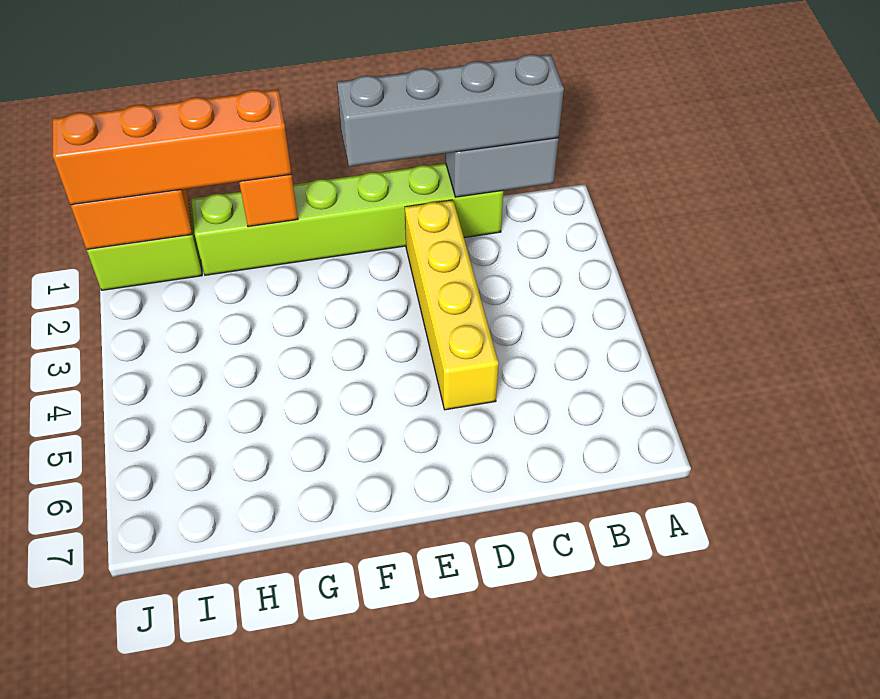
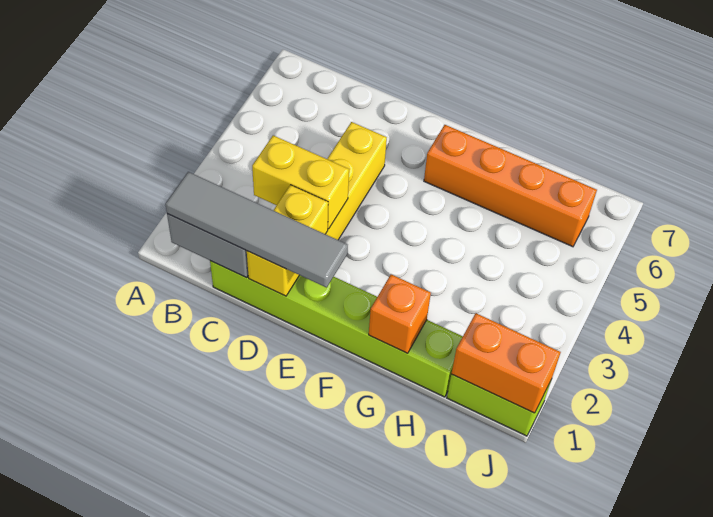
grey 1x4 brick [337,54,564,166] -> grey 1x4 tile [165,172,348,288]
none -> yellow 1x2 brick [252,136,349,229]
none -> yellow 1x2 brick [247,185,328,296]
orange 1x4 brick [53,89,291,205] -> orange 1x4 brick moved to [424,125,597,247]

